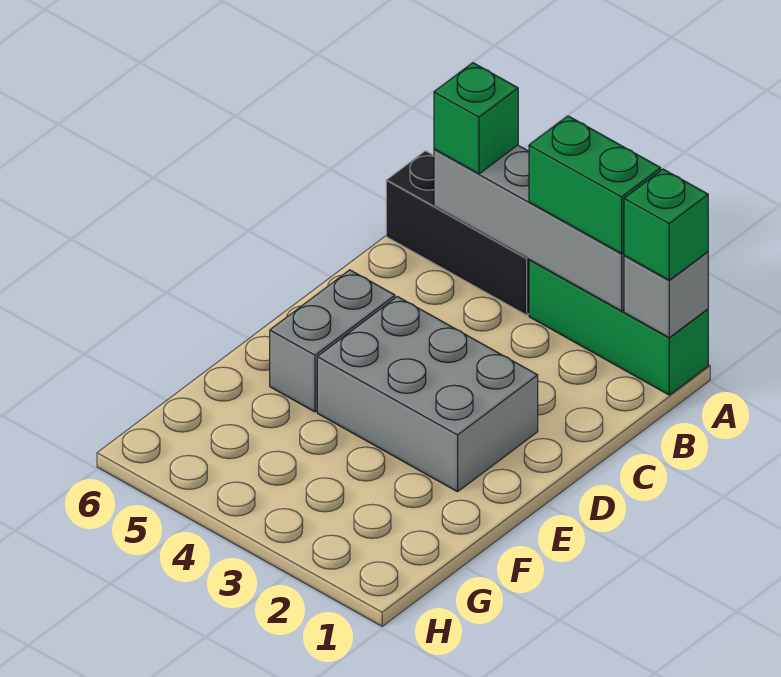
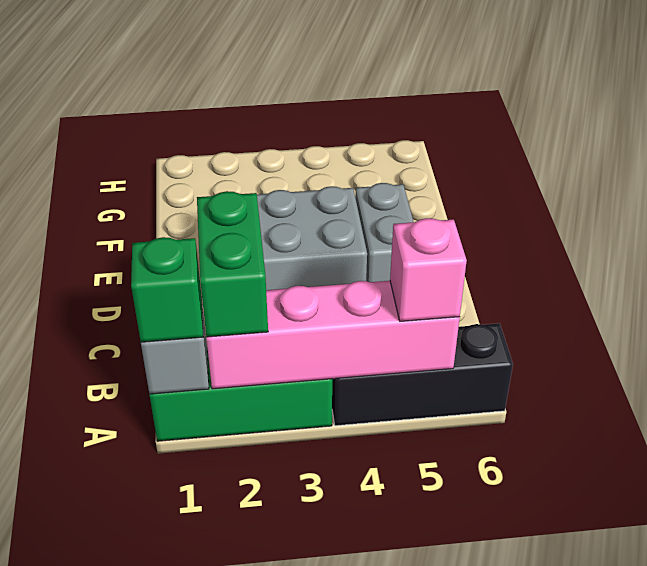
grey 1x4 brick [434,145,624,311] -> pink 1x4 brick [206,281,460,389]
green 1x2 brick [529,116,661,254] -> green 1x2 brick turned to [197,191,268,337]
green 1x1 brick [434,63,518,174] -> pink 1x1 brick [390,218,467,321]

